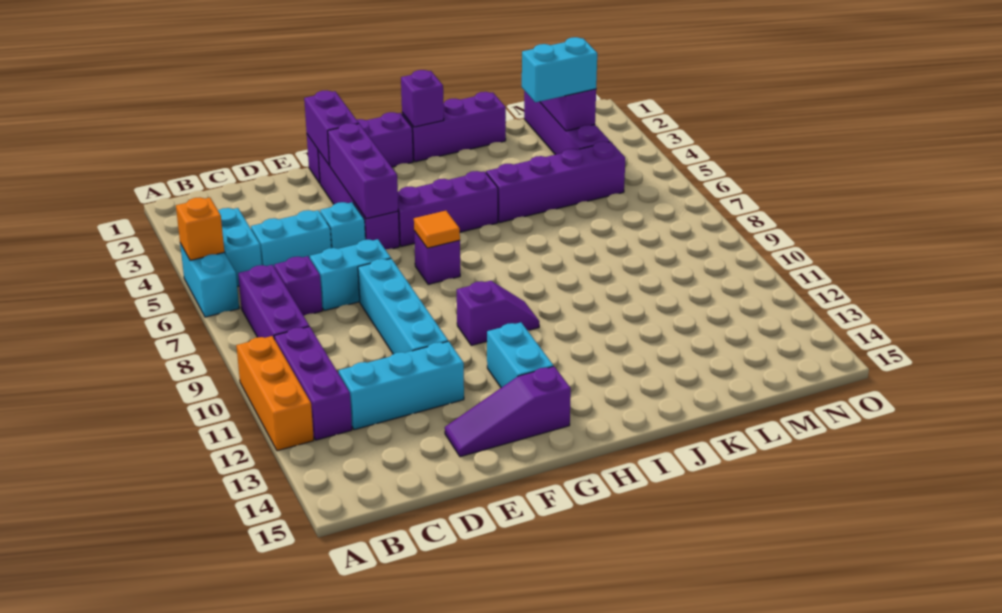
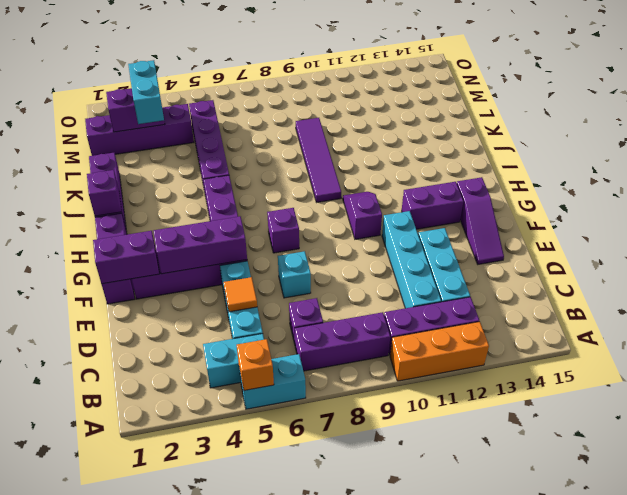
cyan 1x2 brick [310,239,391,311] -> cyan 1x1 brick [278,251,311,298]
cyan 1x4 brick [358,259,448,354] -> cyan 1x4 brick turned to [382,211,441,308]
orange 1x1 tile [414,211,460,248] -> orange 1x1 tile moved to [224,277,257,312]
cyan 1x2 brick [487,322,553,388] -> purple 1x2 brick [402,182,463,229]
none -> purple 1x4 tile [296,118,341,202]

